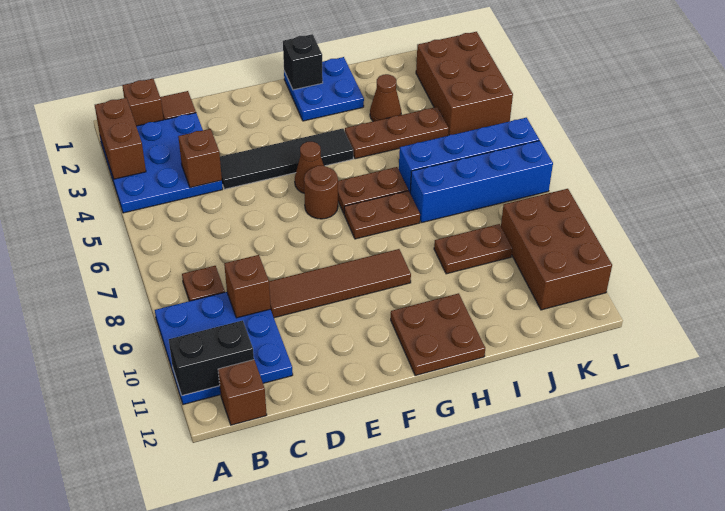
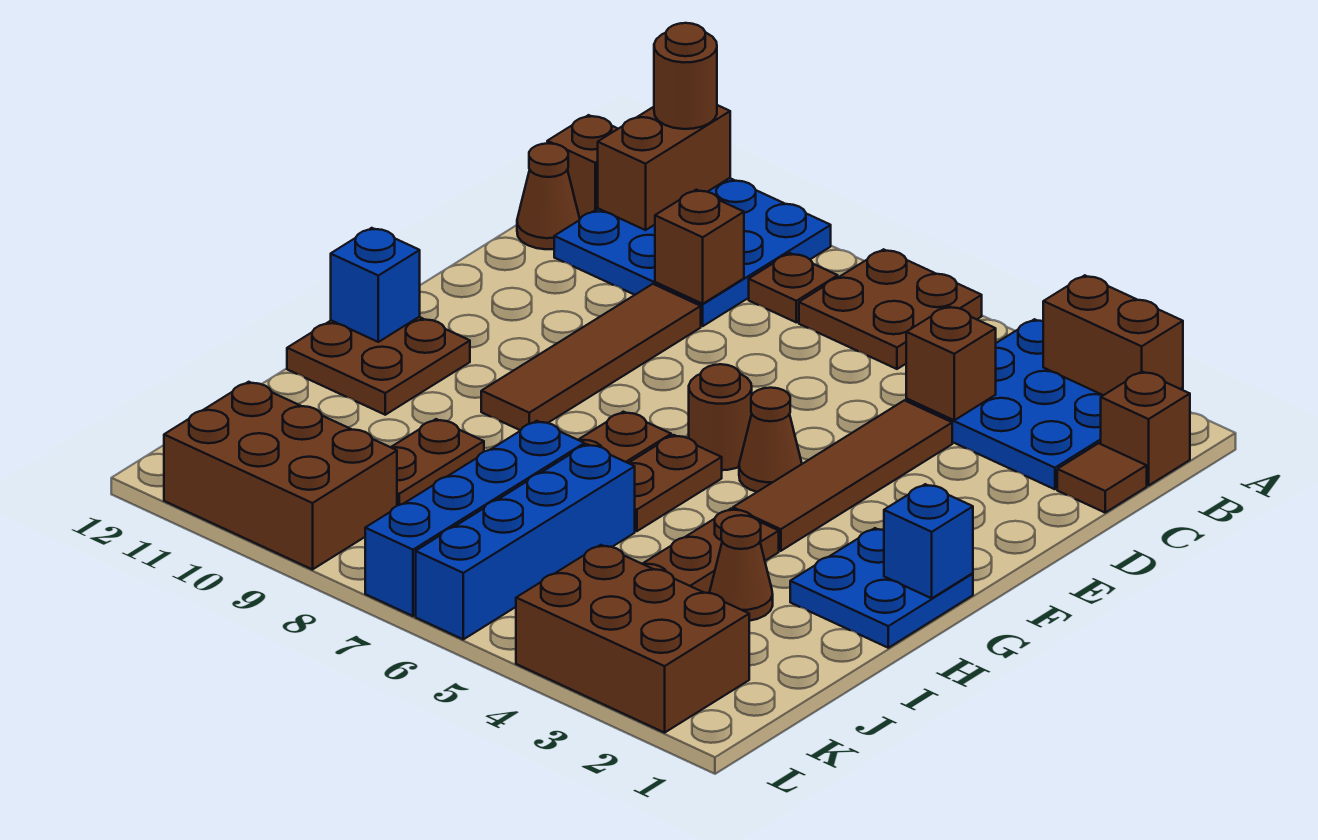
none -> brown 2x2 plate [799,249,982,369]
black 1x2 brick [169,320,254,396] -> brown 1x2 brick [598,105,730,230]
none -> brown 1x1 round brick [654,23,717,129]
none -> brown 1x1 cone [517,143,580,249]
black 1x4 tile [220,129,353,189] -> brown 1x4 tile [733,400,952,551]
black 1x1 brick [283,34,323,90] -> blue 1x1 brick [884,484,973,598]
none -> blue 1x1 brick [331,228,420,342]

